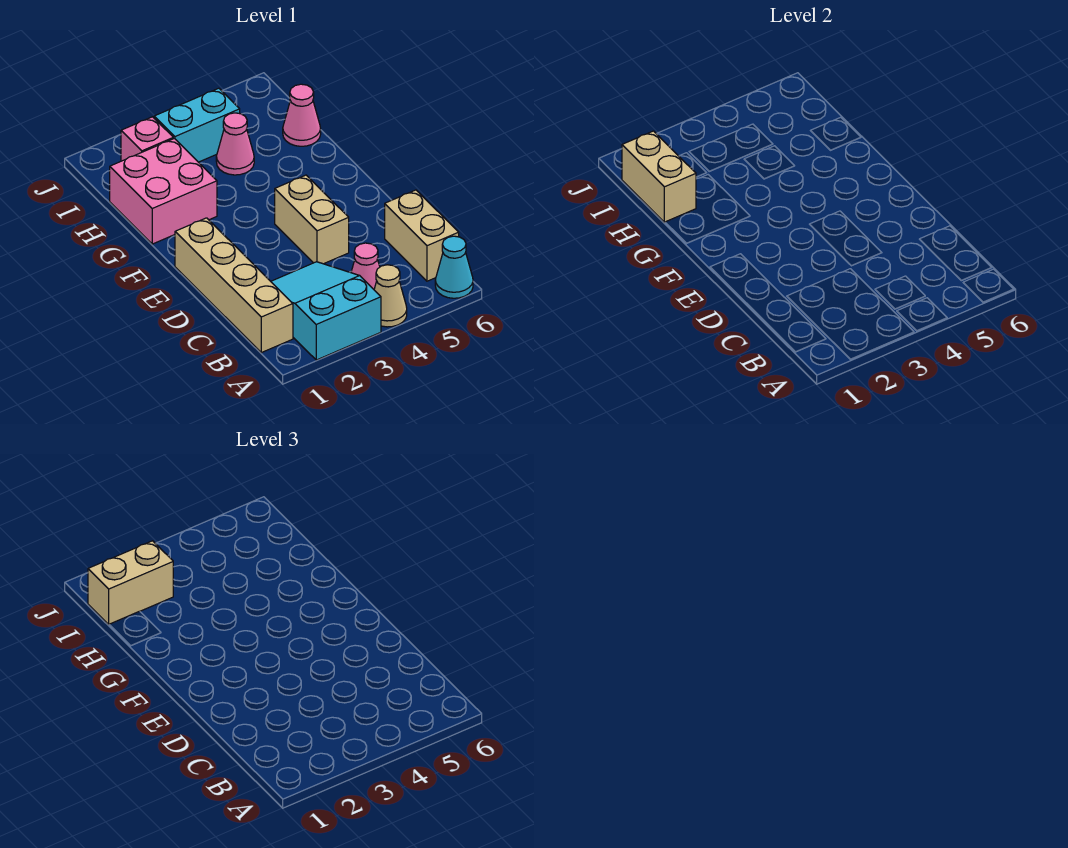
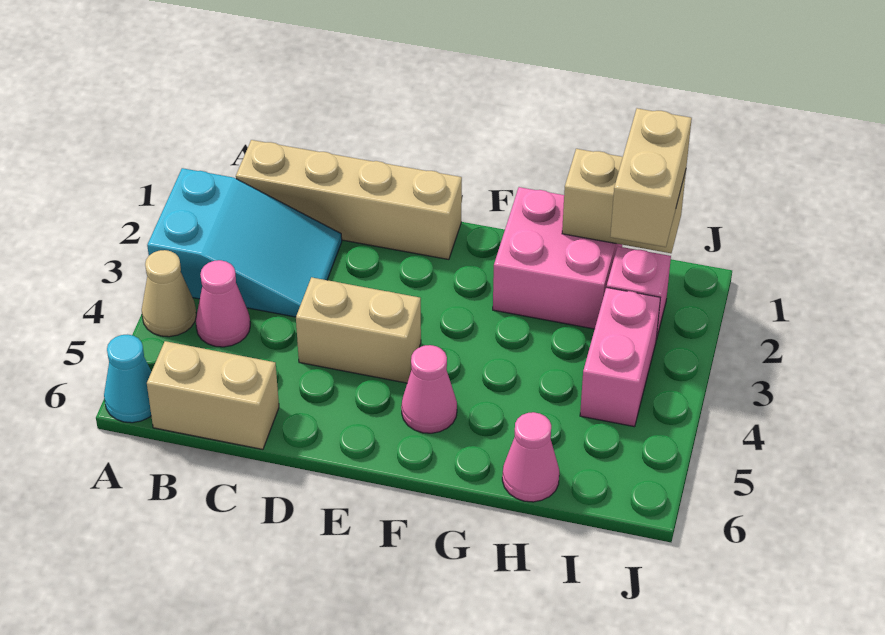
pink 1x1 cone [216,113,254,175] -> pink 1x1 cone moved to [401,345,457,433]
cyan 1x2 brick [154,88,240,162] -> pink 1x2 brick [580,287,660,427]

